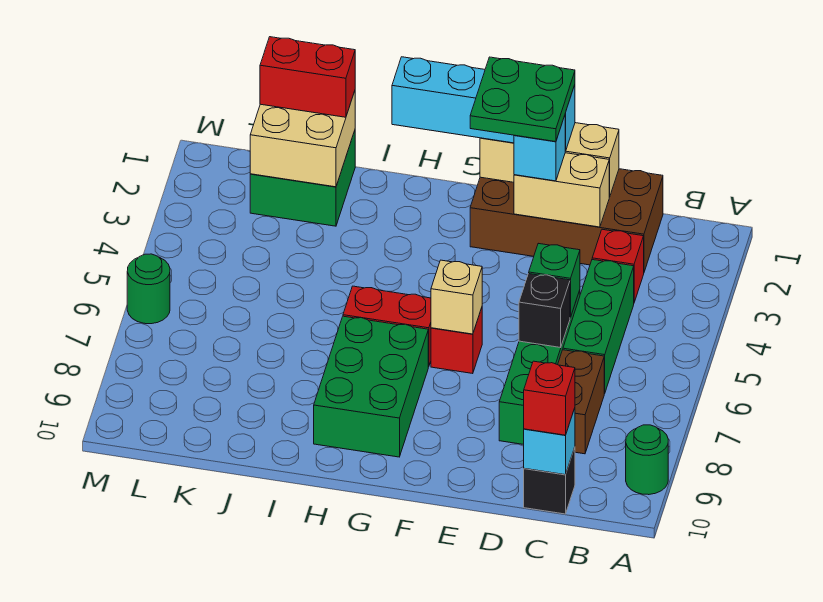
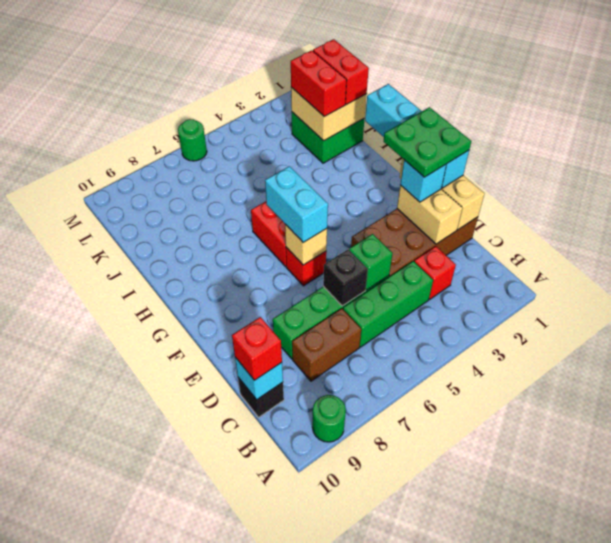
brown 2x4 brick [470,169,663,272] -> brown 2x4 brick turned to [351,209,478,277]
none -> cyan 1x2 brick [265,166,328,242]
green 2x3 brick [314,316,428,457] -> none
none -> red 1x2 brick [291,50,347,117]

